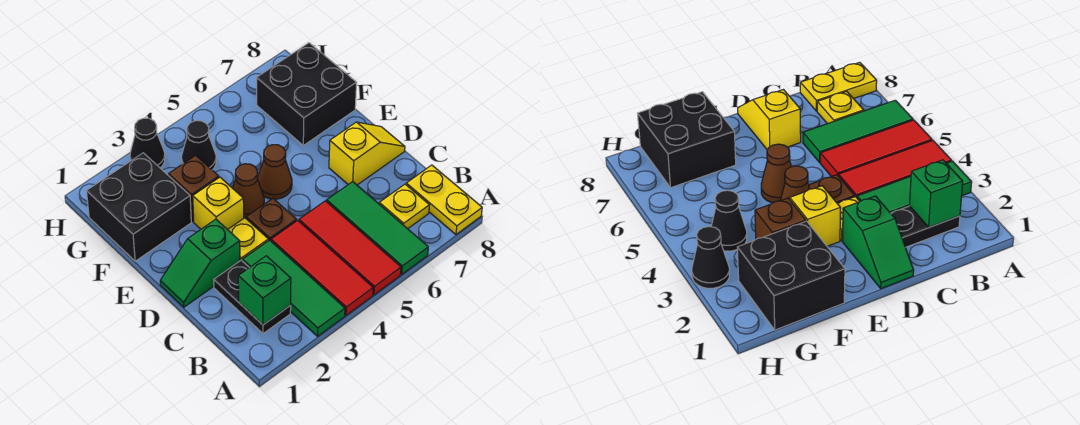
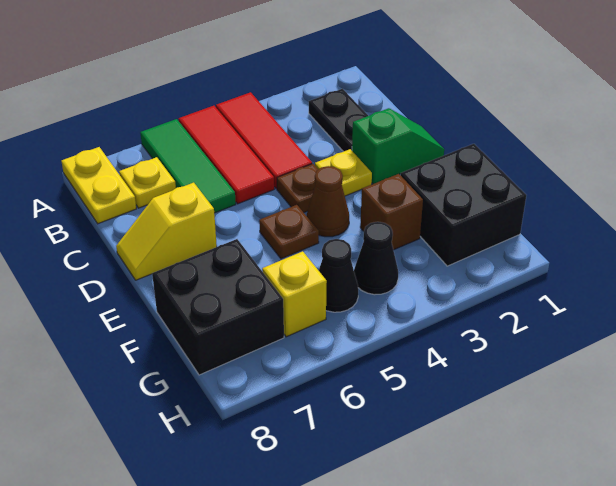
green 1x3 tile [243,240,345,336] -> none
green 1x1 brick [238,256,291,325] -> none
yellow 1x1 brick [193,177,244,230] -> yellow 1x1 brick moved to [262,251,327,337]
brown 1x1 cone [257,145,292,199] -> brown 1x1 plate [259,205,319,259]
black 1x1 cone [130,118,165,168] -> black 1x1 cone moved to [319,239,358,312]

